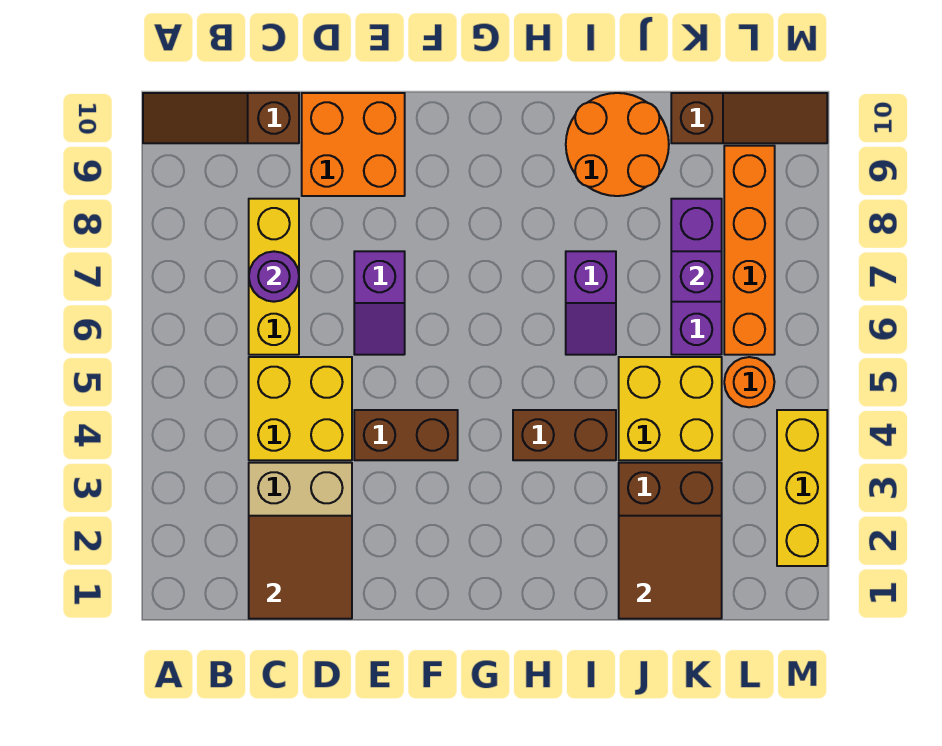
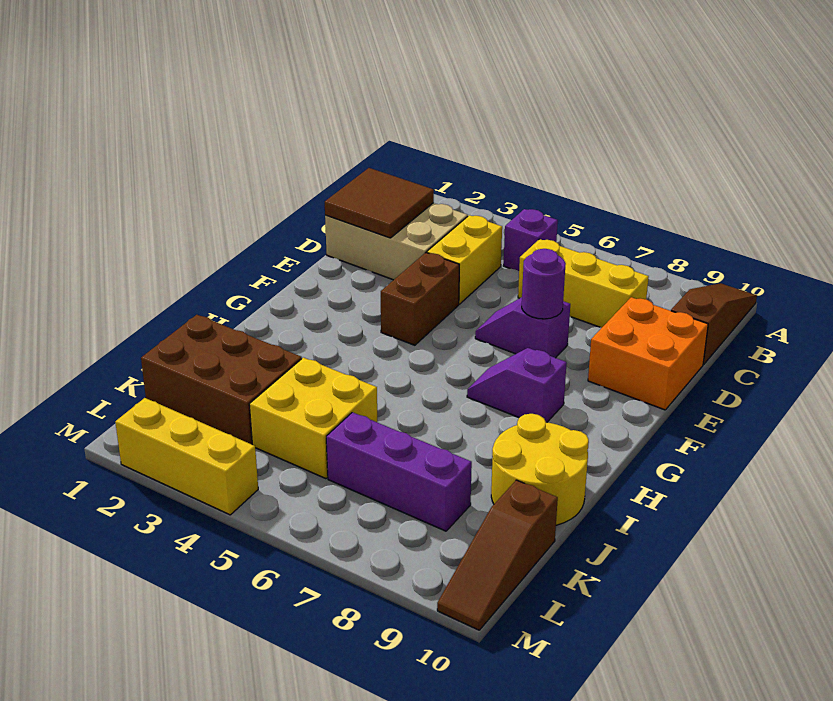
yellow 2x2 brick [249,357,352,460] -> yellow 1x2 brick [427,215,502,304]
purple 1x1 round brick [249,251,299,302] -> purple 1x1 round brick moved to [522,249,566,319]
brown 1x2 brick [513,410,616,460] -> none
purple 1x2 slope [566,251,616,355] -> purple 1x2 slope moved to [467,348,567,422]
orange 2x2 round brick [566,93,669,196] -> yellow 2x2 round brick [491,414,589,525]
brown 2x2 tile [619,516,722,619] -> none
purple 1x1 brick [671,251,722,302] -> purple 1x1 brick moved to [503,209,558,271]
orange 1x1 round brick [724,357,774,407] -> none
orange 1x4 brick [724,146,775,355] -> none

